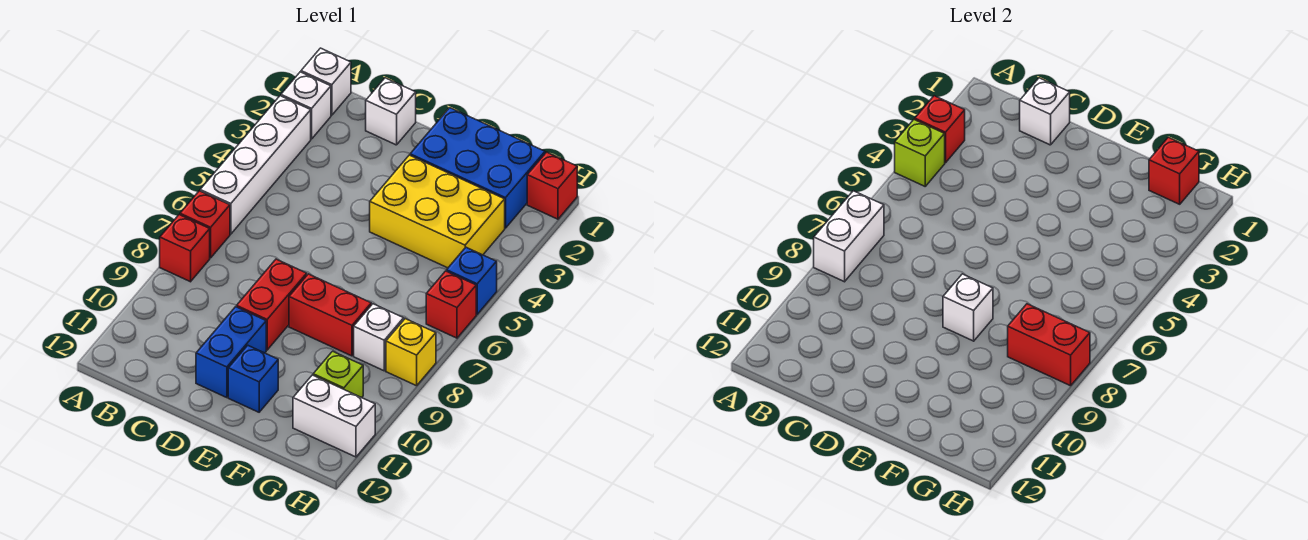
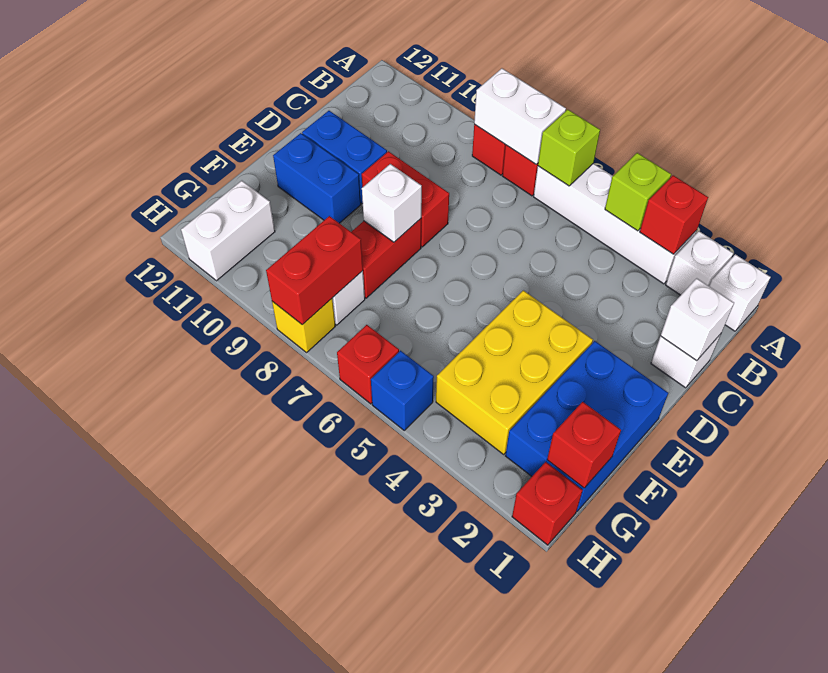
blue 1x1 brick [228,345,278,412] -> blue 1x2 brick [273,133,361,223]
lime 1x1 brick [313,351,363,398] -> lime 1x1 brick moved to [538,110,600,186]

